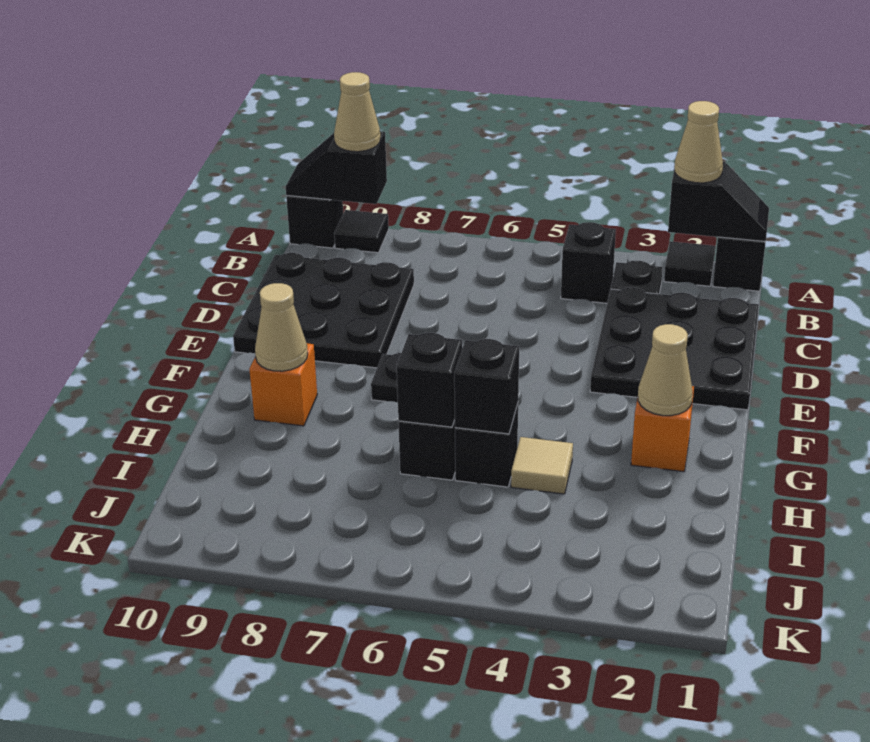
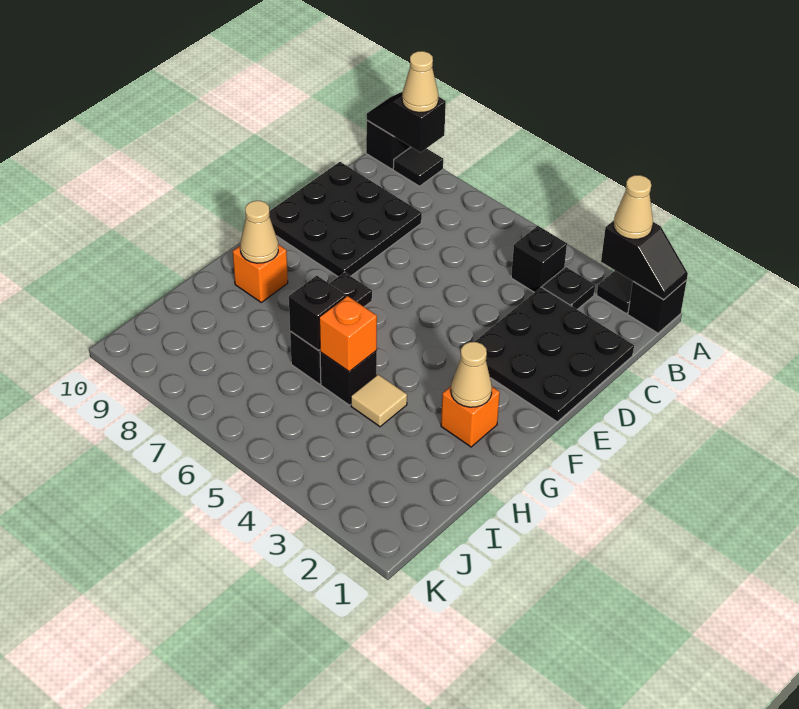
black 1x1 brick [454,339,519,434] -> orange 1x1 brick [319,296,377,372]

